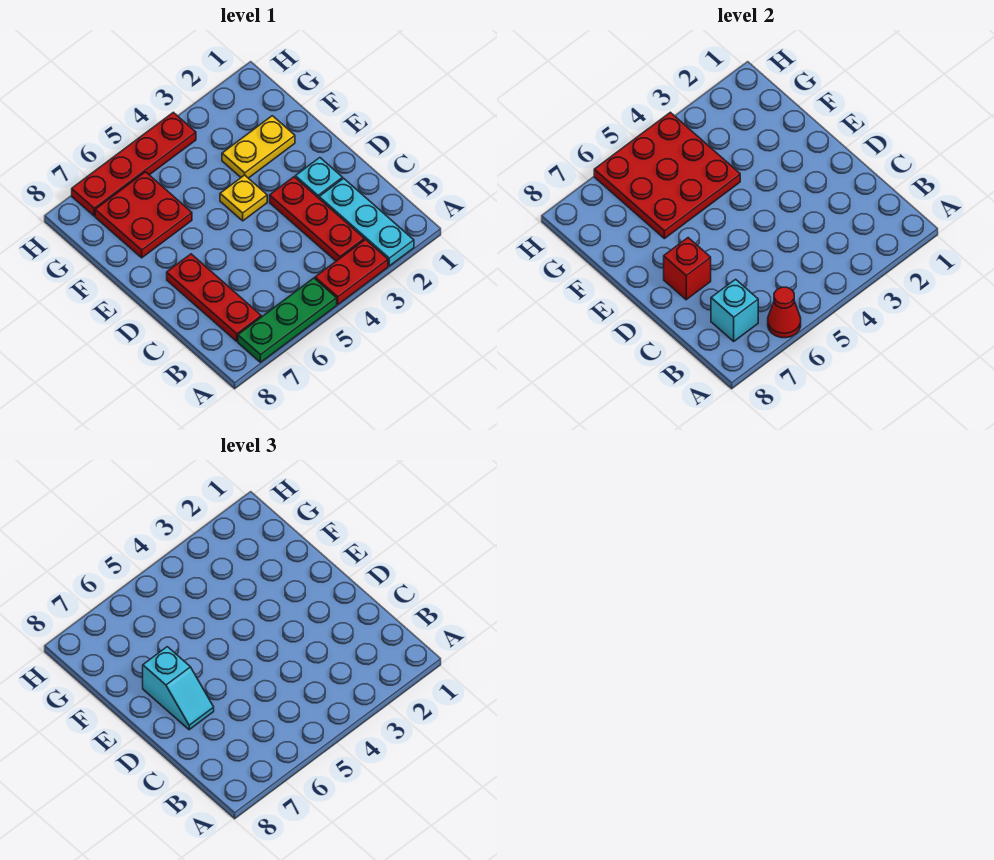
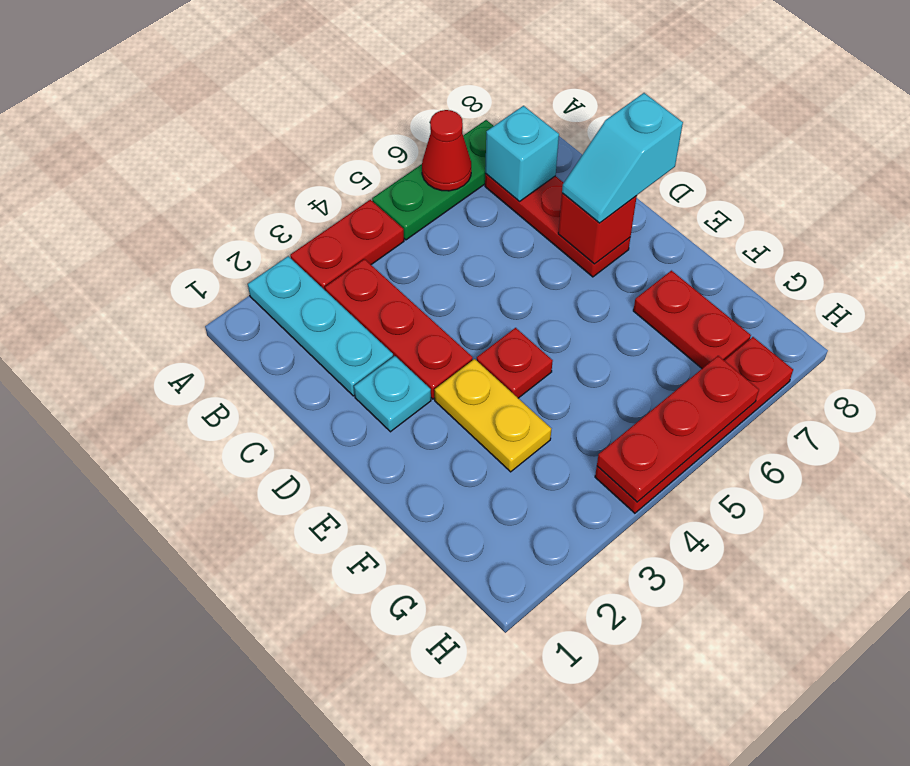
cyan 1x2 slope [143,647,214,730] -> cyan 1x2 slope turned to [562,93,683,223]
yellow 1x1 plate [220,175,267,221] -> red 1x1 plate [477,328,553,398]
yellow 1x2 plate [222,116,295,178] -> yellow 1x2 plate turned to [435,359,551,472]
red 3x3 plate [594,112,740,239] -> red 1x3 plate [597,356,759,502]
red 2x2 plate [95,172,192,258] -> red 1x2 plate [633,271,751,368]

